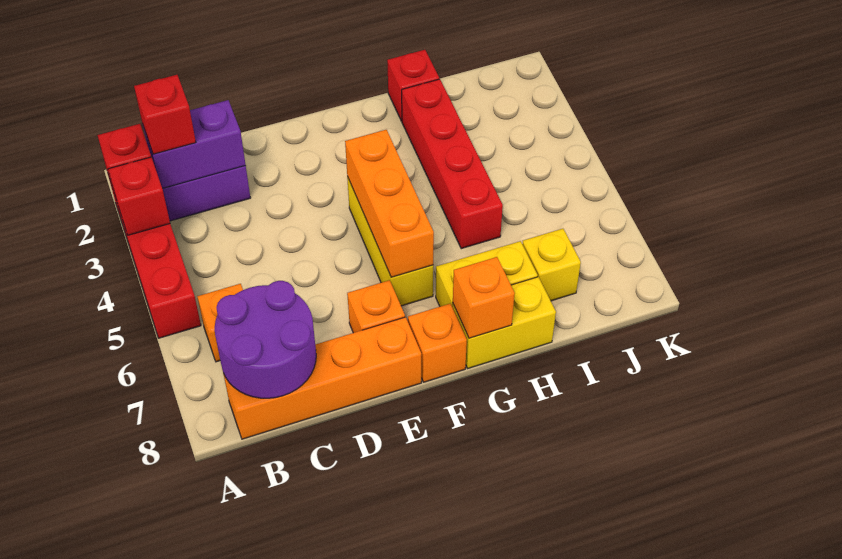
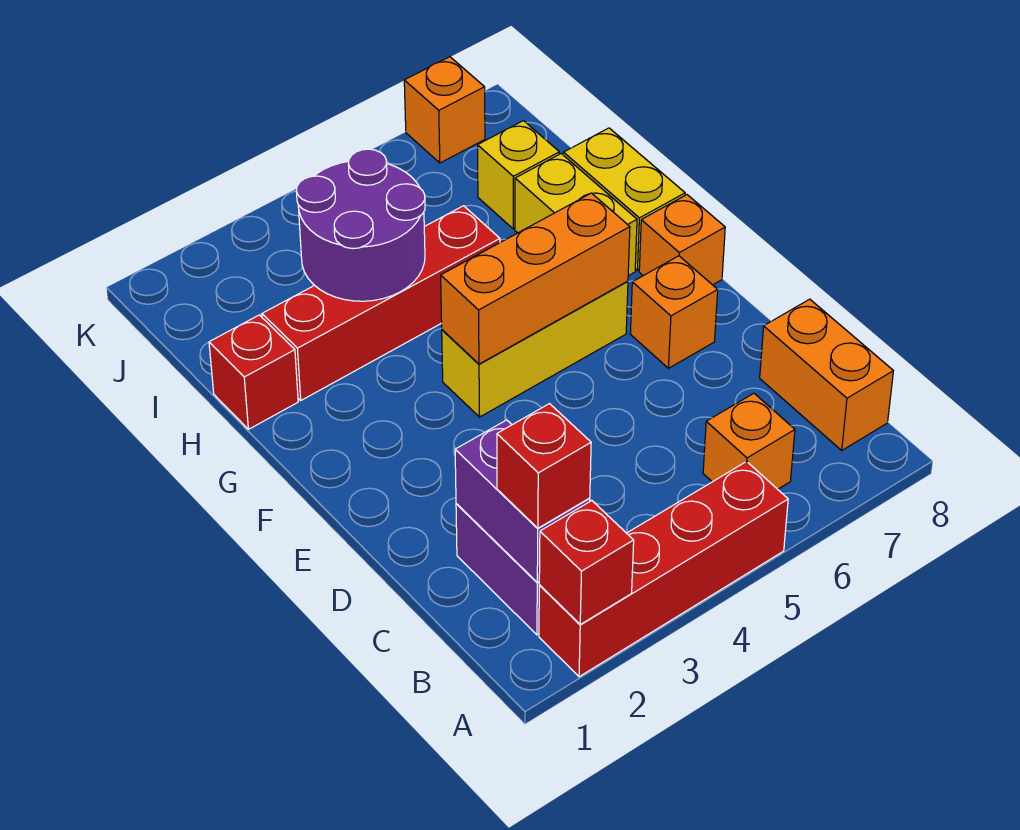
red 1x1 brick [108,157,170,235] -> none
purple 2x2 round brick [215,281,316,398] -> purple 2x2 round brick moved to [296,149,425,301]
orange 1x4 brick [224,317,421,439] -> orange 1x2 brick [760,299,893,450]
orange 1x1 brick [453,257,515,338] -> orange 1x1 brick moved to [404,57,485,163]

